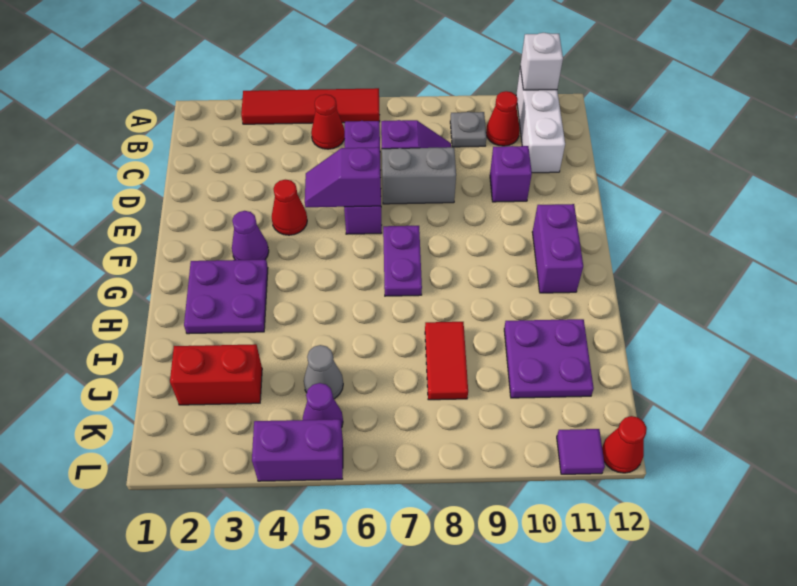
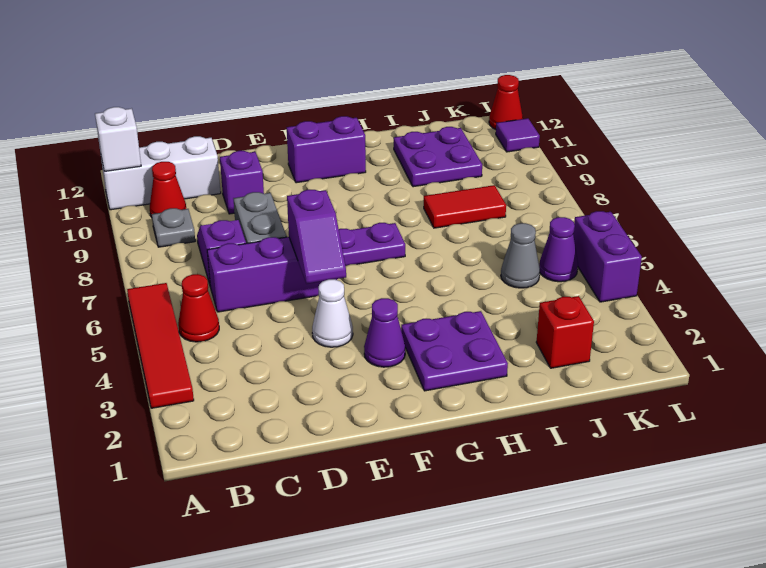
red 1x1 cone [272,180,307,235] -> white 1x1 cone [312,279,353,347]
red 1x2 brick [170,344,262,405] -> red 1x1 brick [536,296,594,368]

